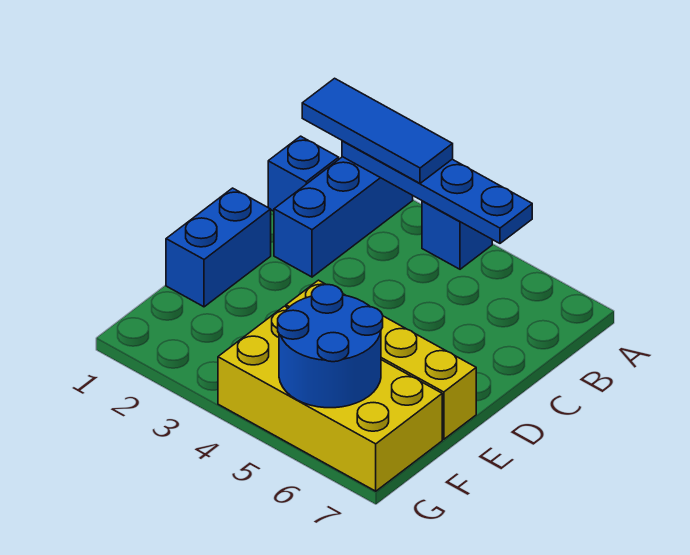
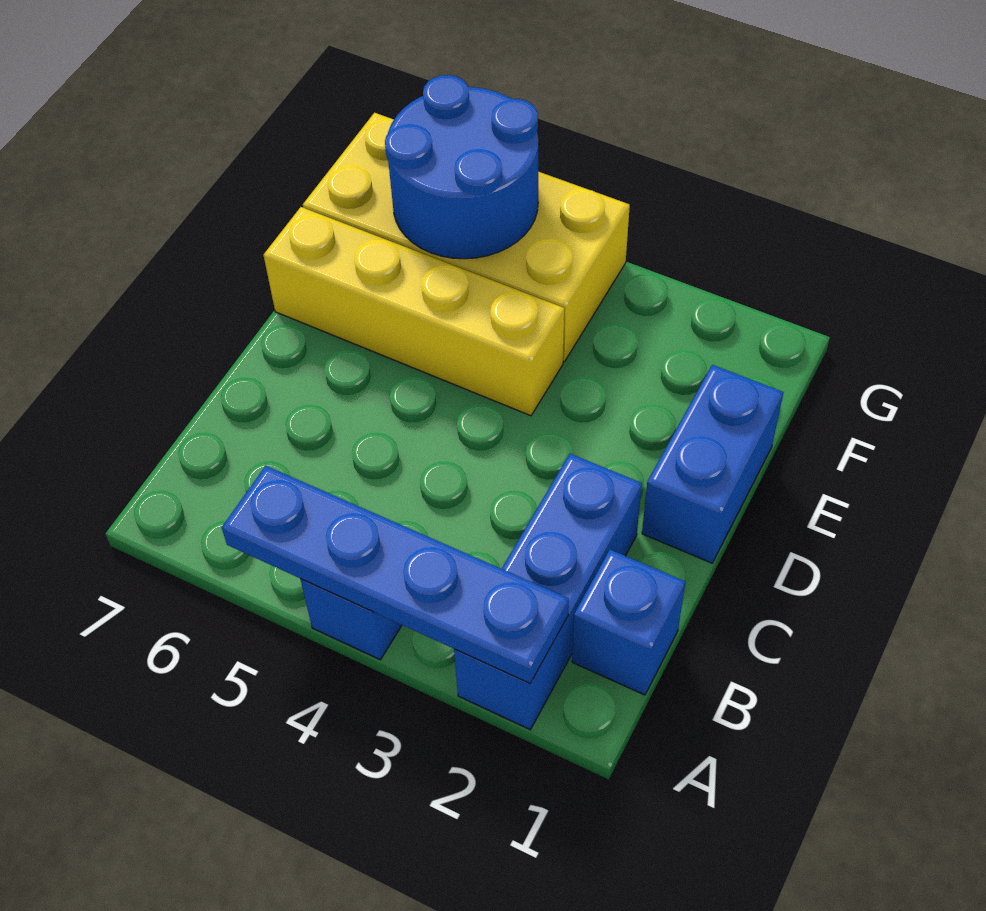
blue 1x3 tile [302,78,453,183] -> none

